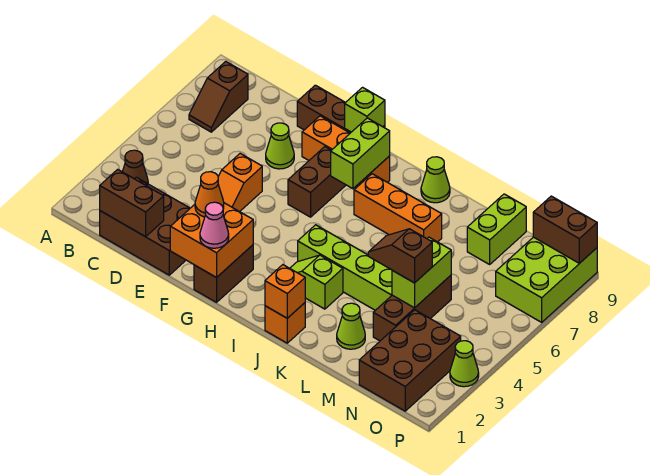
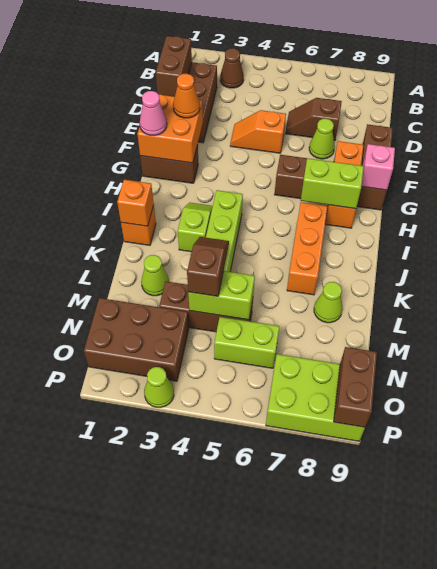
brown 1x2 slope [189,62,248,132] -> brown 1x2 slope moved to [285,98,342,141]
lime 1x1 brick [345,87,385,132] -> pink 1x1 brick [361,144,395,190]
lime 1x1 cone [421,157,450,203] -> lime 1x1 cone moved to [314,282,343,323]
lime 1x2 brick [467,194,526,264] -> lime 1x2 brick moved to [214,317,279,368]

